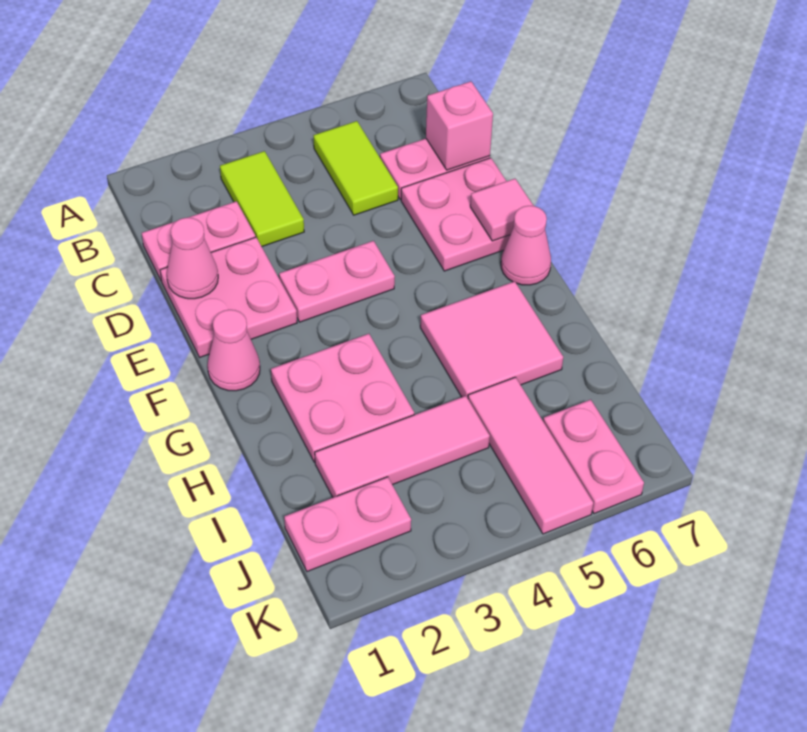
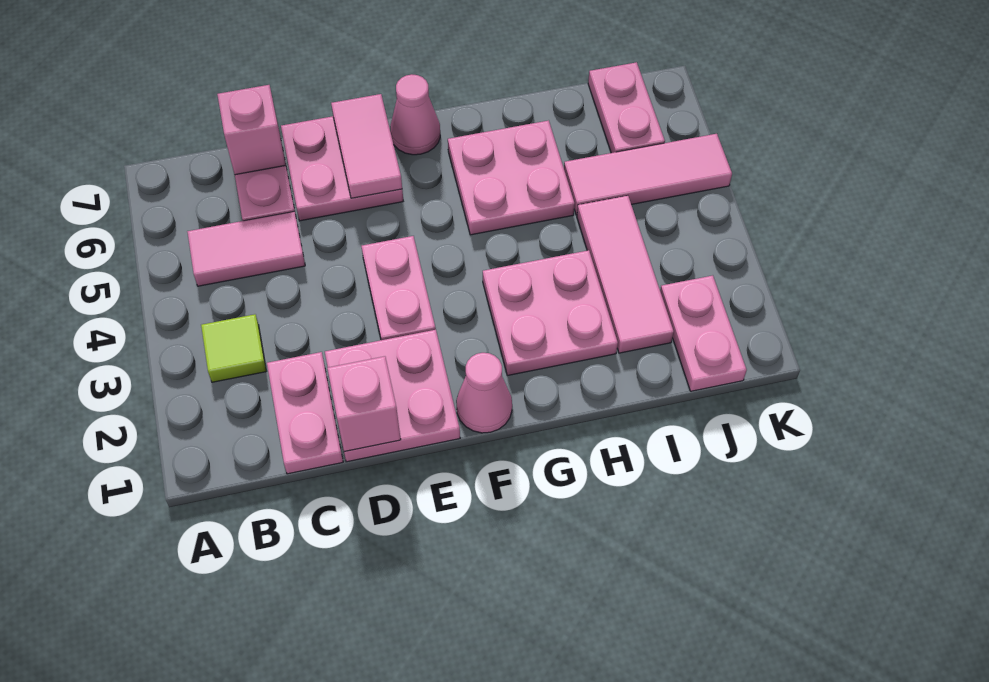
lime 1x2 tile [220,151,304,246] -> lime 1x1 tile [201,314,266,382]
lime 1x2 tile [313,121,398,215] -> pink 1x2 tile [187,211,305,286]
pink 1x1 cone [167,218,218,299] -> pink 1x1 brick [327,356,401,452]
pink 1x1 tile [470,179,534,241] -> pink 1x2 tile [331,94,402,198]
pink 2x2 tile [420,281,563,398] -> pink 2x2 plate [448,120,575,235]
pink 1x2 plate [543,400,644,514] -> pink 1x2 plate turned to [588,62,665,153]

